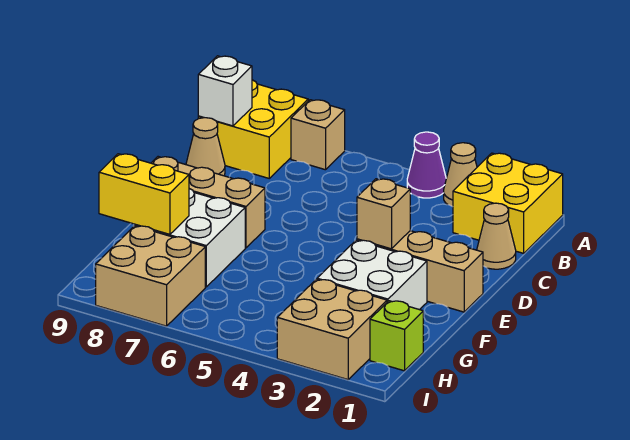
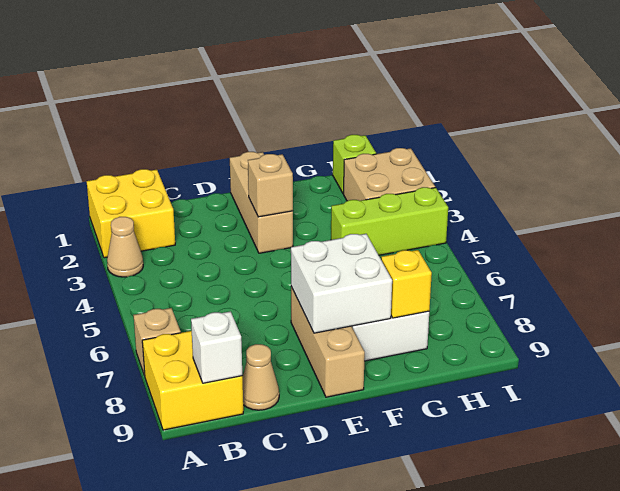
purple 1x1 cone [407,132,446,198] -> none
tan 1x1 cone [477,203,516,269] -> none
white 2x2 brick [317,240,427,310] -> white 2x2 brick moved to [291,234,392,333]
none -> lime 1x3 brick [331,187,448,255]
yellow 1x2 brick [99,154,189,234] -> yellow 1x1 brick [381,250,432,318]
tan 2x2 brick [96,226,205,326] -> none

